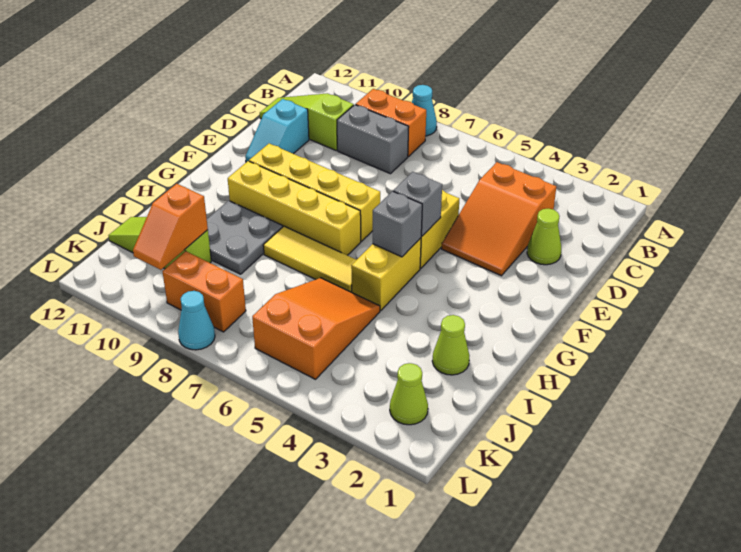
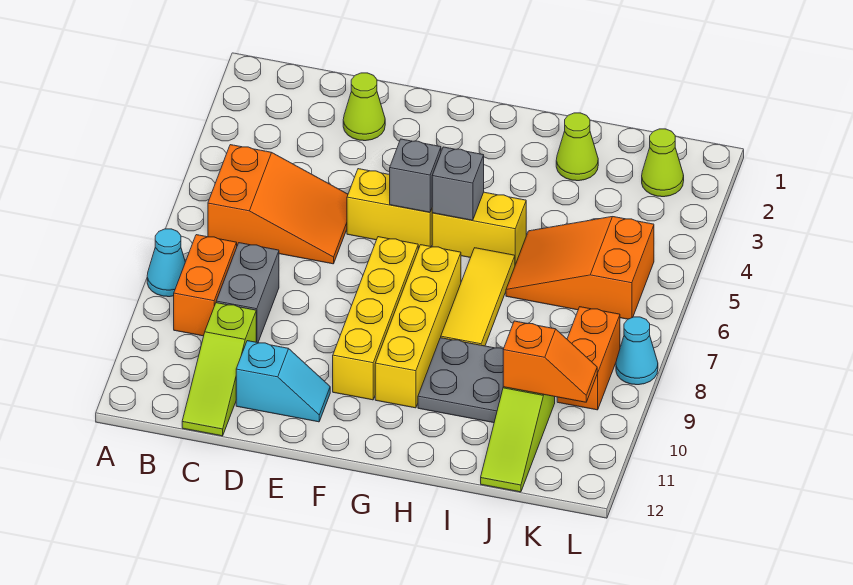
orange 2x3 slope [442,162,556,276] -> orange 2x3 slope moved to [208,145,348,264]

